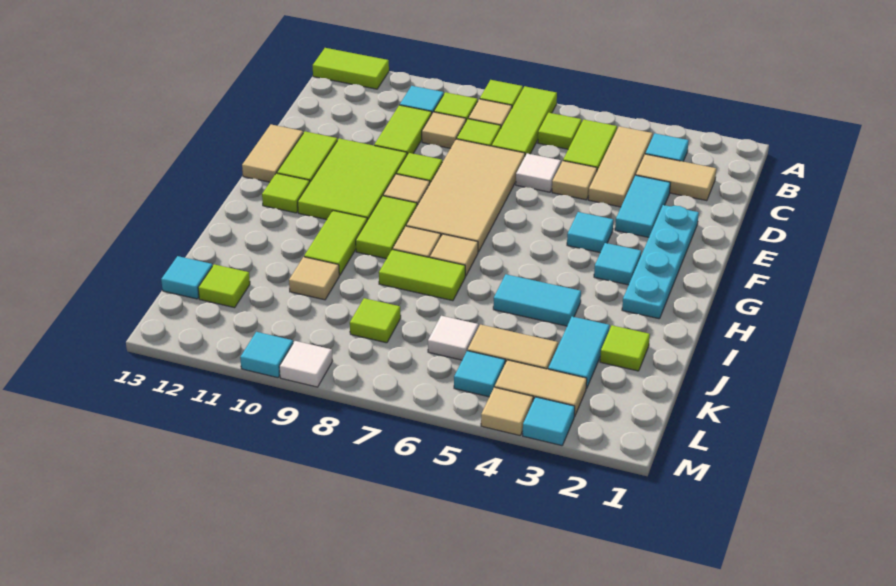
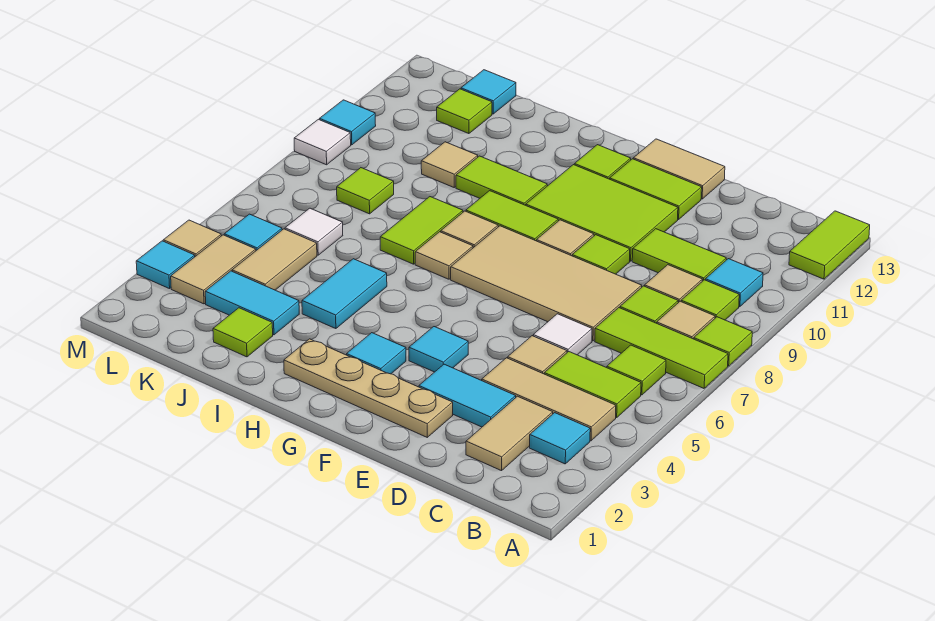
cyan 1x4 plate [622,205,699,319] -> tan 1x4 plate [284,339,453,437]

